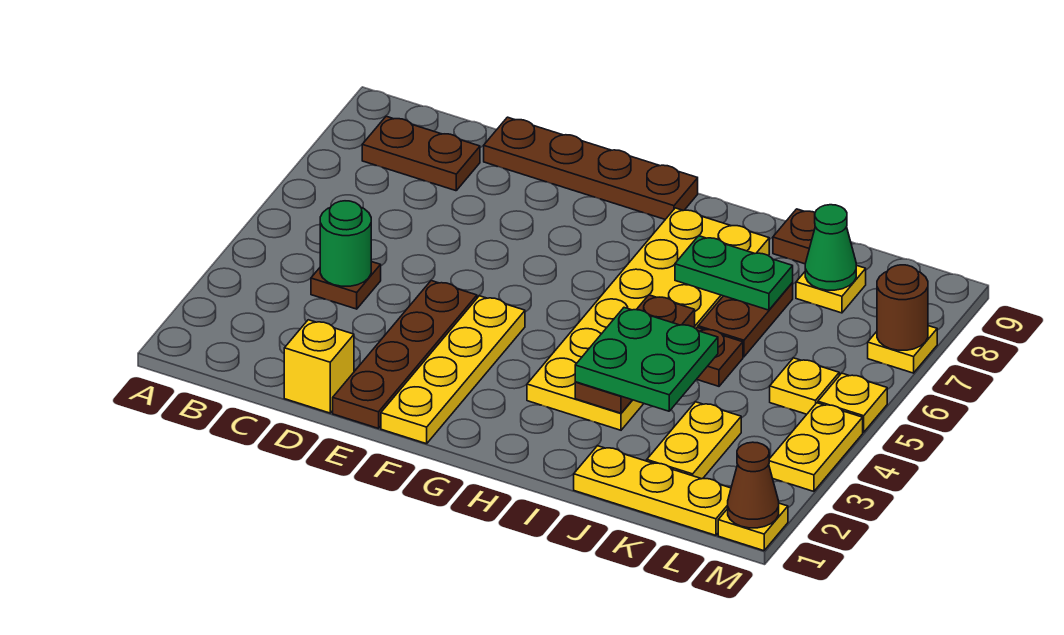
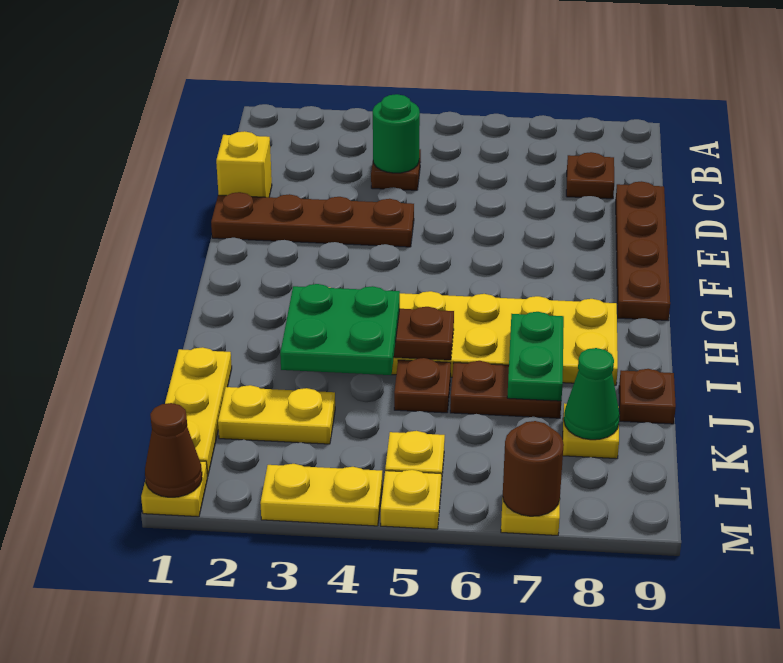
brown 1x2 plate [362,116,480,191] -> brown 1x1 plate [566,152,614,199]
yellow 1x4 plate [381,296,525,444] -> none

